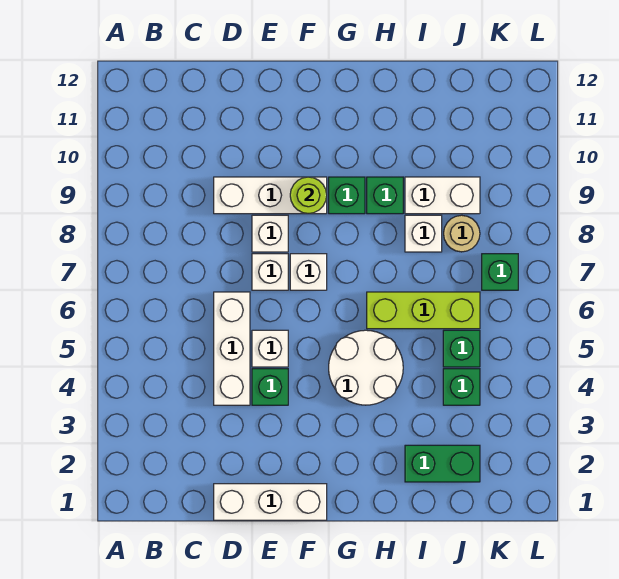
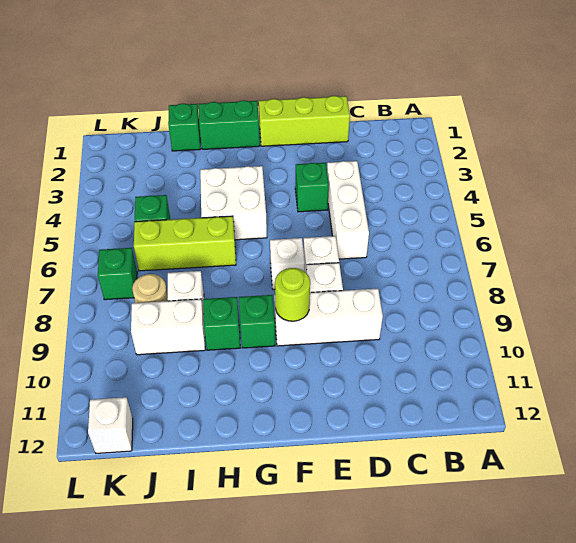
white 1x3 brick [214,484,327,520] -> lime 1x3 brick [259,96,350,146]
white 1x1 brick [252,330,288,367] -> white 1x1 brick moved to [88,397,133,453]
white 2x2 round brick [329,330,403,405] -> white 2x2 brick [200,166,267,240]
green 1x2 brick [405,445,480,482] -> green 1x2 brick moved to [199,100,260,149]
green 1x1 brick [443,369,480,405] -> green 1x1 brick moved to [168,103,200,151]

